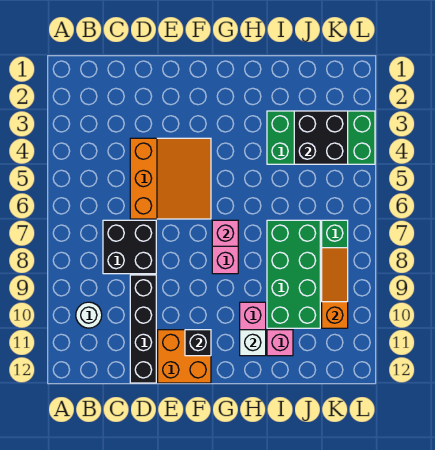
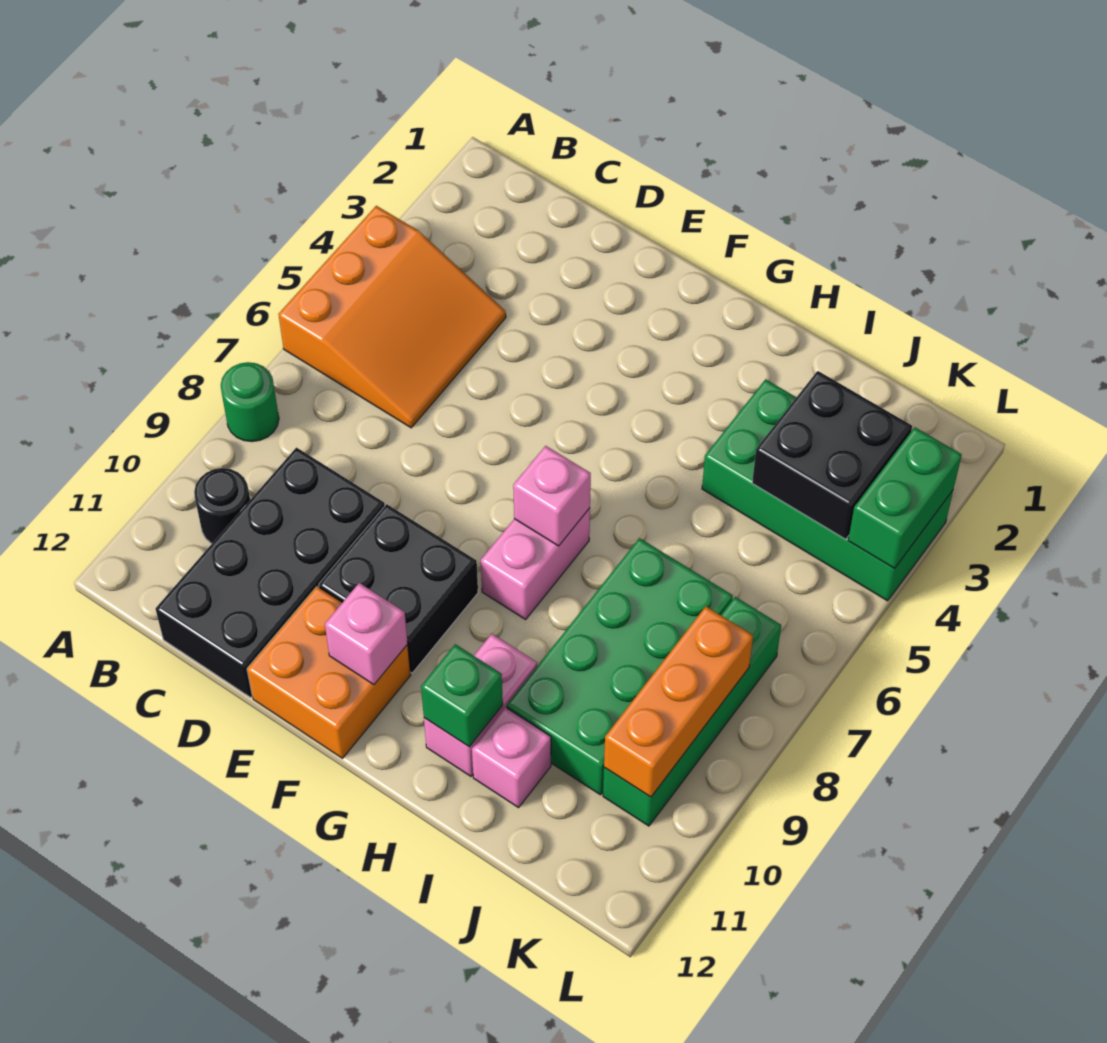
none -> green 1x1 round brick [221,362,279,442]
white 1x1 round brick [76,302,102,328] -> black 1x1 round brick [194,468,250,544]
black 2x2 brick [103,220,156,274] -> black 2x2 brick moved to [319,504,478,673]
orange 3x3 slope [130,138,211,219] -> orange 3x3 slope moved to [279,206,506,428]
black 1x4 brick [130,275,156,383] -> black 2x4 brick [156,448,385,698]
black 1x1 brick [185,330,211,356] -> pink 1x1 brick [325,583,408,685]
white 1x1 brick [240,330,266,356] -> green 1x1 brick [421,644,503,747]
orange 1x3 slope [322,248,348,328] -> orange 1x3 brick [604,606,753,797]
none -> green 1x2 brick [848,427,962,569]

